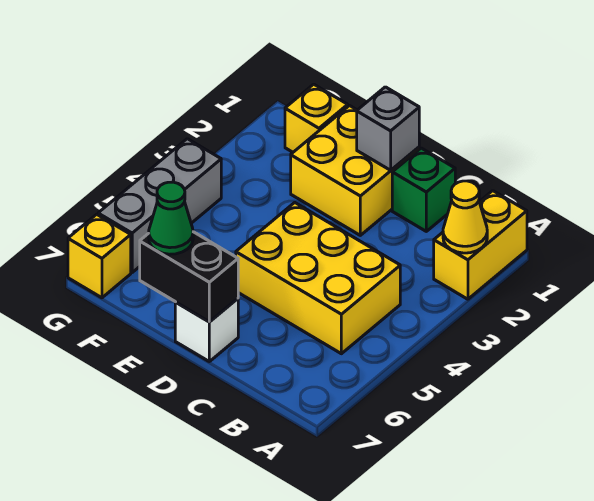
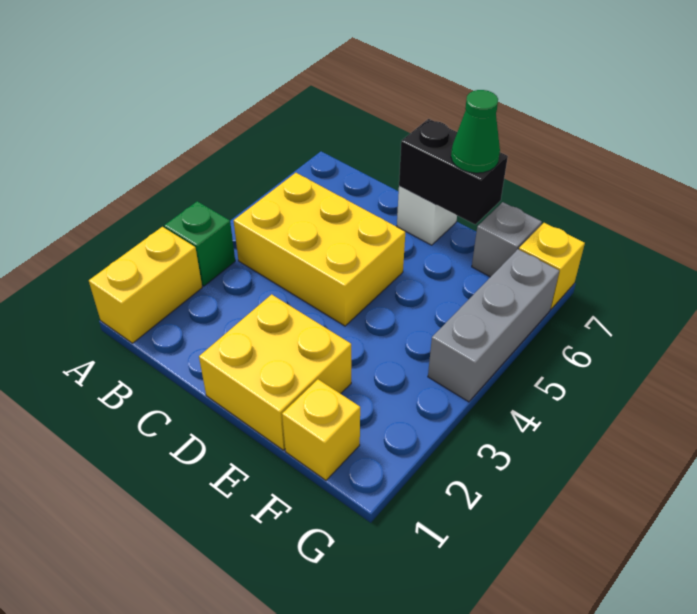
yellow 1x1 cone [443,181,487,253] -> none
green 1x1 brick [392,148,455,231] -> green 1x1 brick moved to [164,201,235,286]
grey 1x1 brick [357,87,419,170] -> grey 1x1 brick moved to [472,202,542,277]

